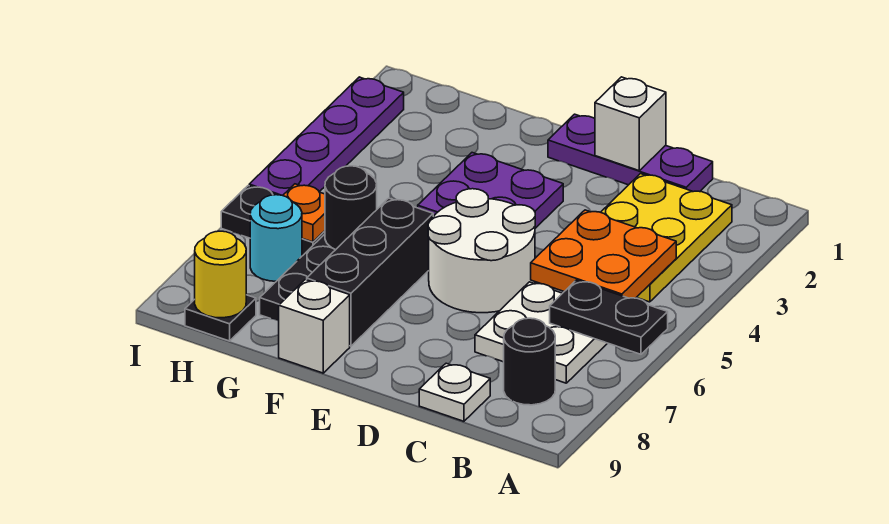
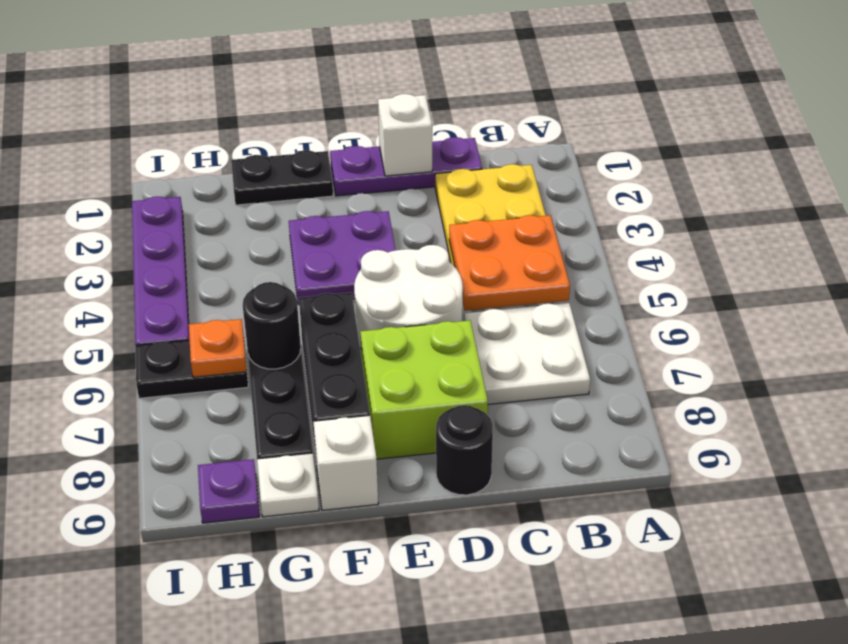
black 1x2 plate [550,280,668,354] -> black 1x2 plate moved to [231,150,333,205]
black 1x1 round brick [504,318,555,405] -> black 1x1 round brick moved to [436,405,493,495]
white 1x1 plate [419,363,490,421] -> white 1x1 plate moved to [257,453,319,517]
none -> lime 2x2 brick [360,321,488,459]
cyan 1x1 round brick [250,195,302,281] -> none
black 1x1 plate [185,295,256,341] -> purple 1x1 plate [198,459,259,523]
yellow 1x1 round brick [195,231,246,318] -> none

